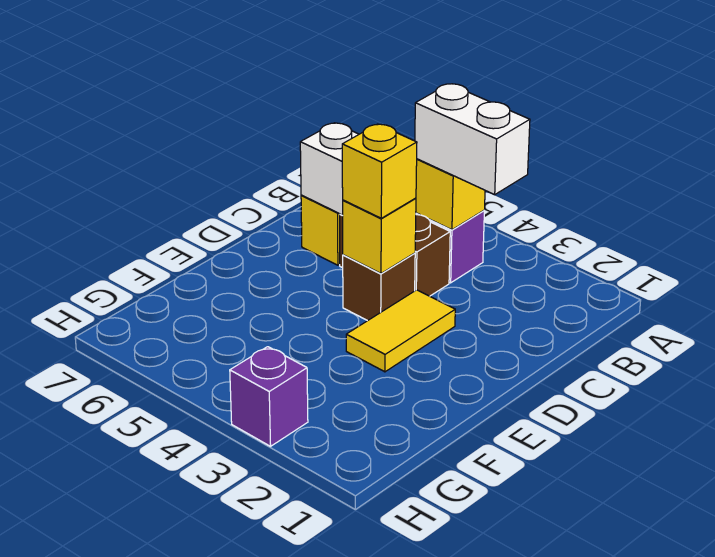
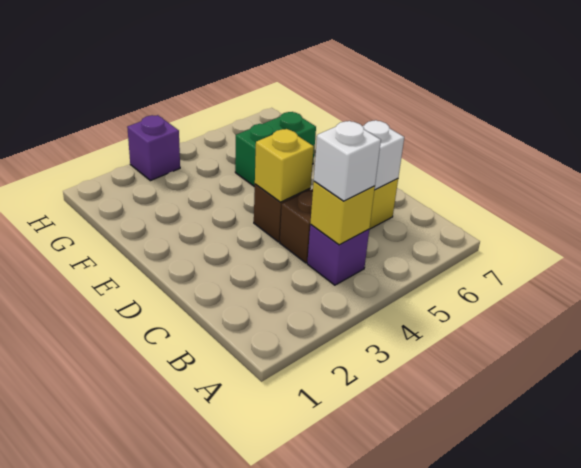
white 1x2 brick [415,84,530,195] -> white 1x1 brick [314,121,381,201]
yellow 1x2 tile [346,290,455,372] -> none
yellow 1x1 brick [342,124,417,218] -> none
none -> green 1x2 brick [235,112,316,187]

